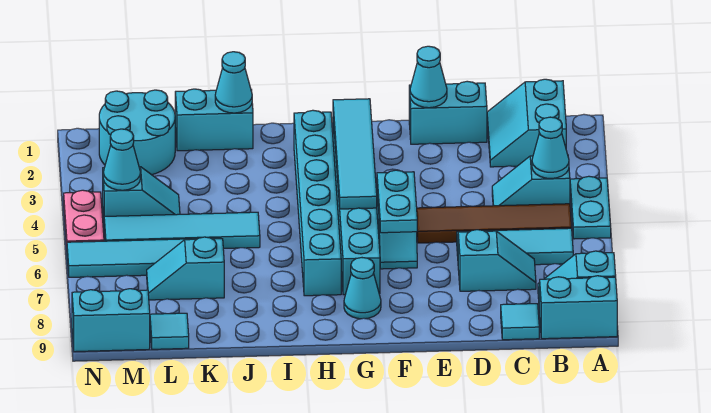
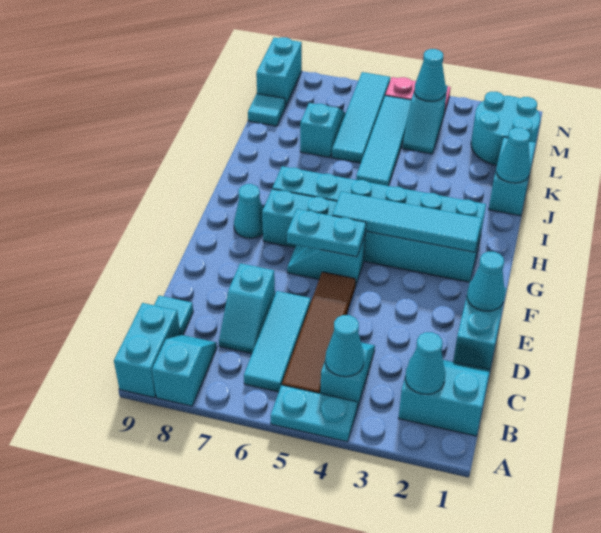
none -> cyan 1x1 cone [405,332,445,394]

